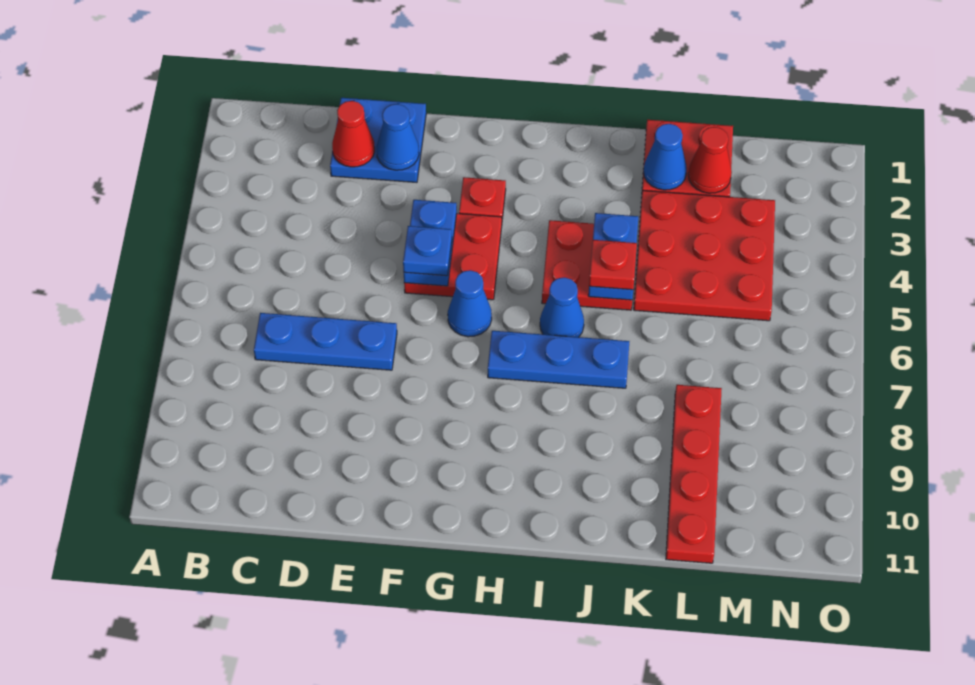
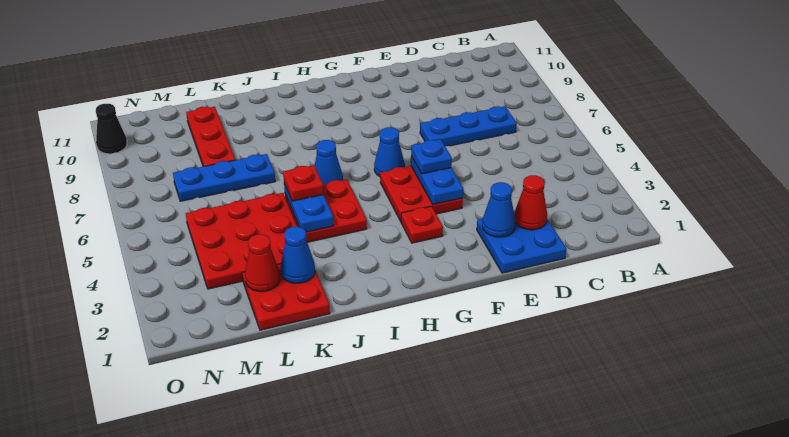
blue 1x3 plate [488,331,629,388] -> blue 1x3 plate moved to [173,154,275,201]
red 1x4 plate [666,385,722,563] -> red 1x3 plate [186,107,235,167]
none -> black 1x1 cone [96,104,127,154]

